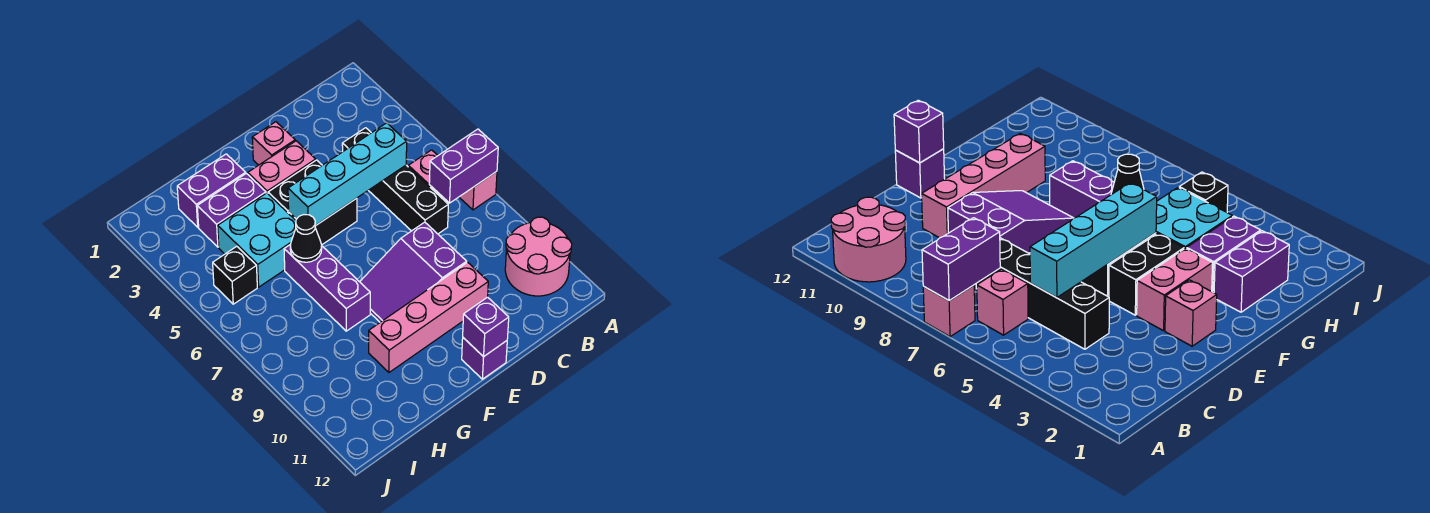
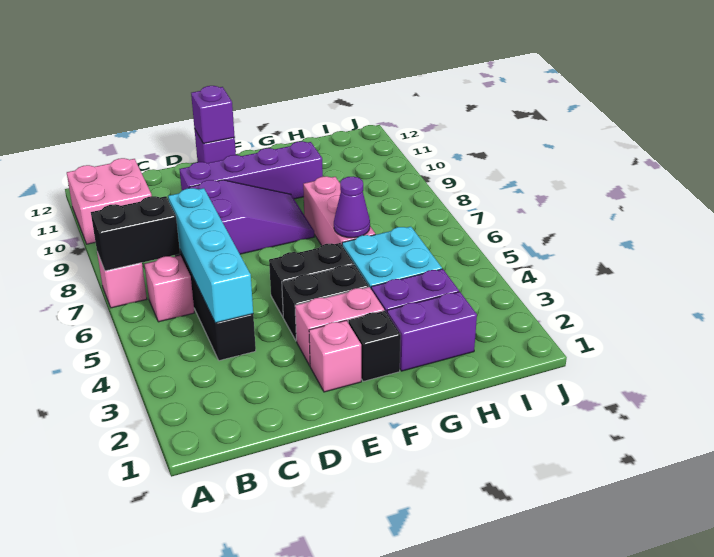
purple 1x2 brick [429,129,498,203] -> black 1x2 brick [91,196,180,271]
pink 2x2 round brick [505,217,572,296] -> pink 2x2 brick [67,158,152,244]
cyan 1x4 brick [288,123,407,226] -> cyan 1x4 brick turned to [168,188,253,323]
pink 1x4 brick [369,262,488,372] -> purple 1x4 brick [180,141,323,199]
purple 1x3 brick [284,244,370,331] -> pink 1x3 brick [303,176,375,245]
black 1x1 cone [290,215,322,262] -> purple 1x1 cone [334,176,370,238]
black 1x1 brick [213,246,257,304] -> black 1x1 brick moved to [348,311,401,381]

